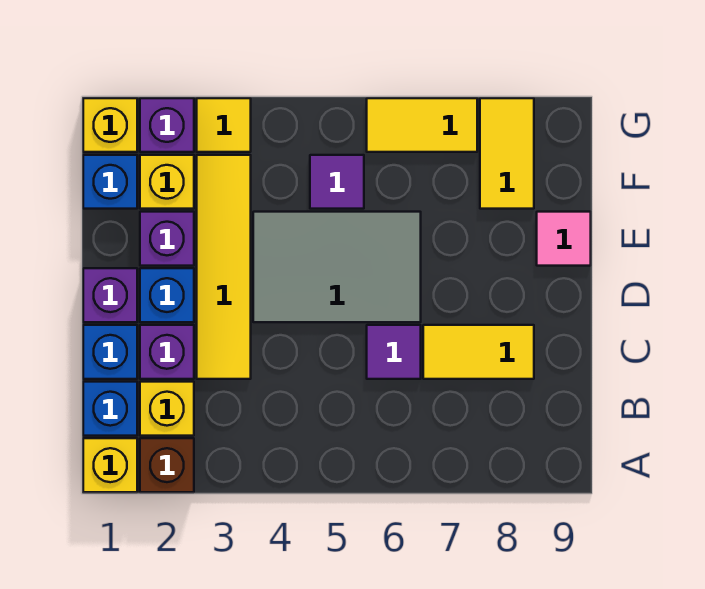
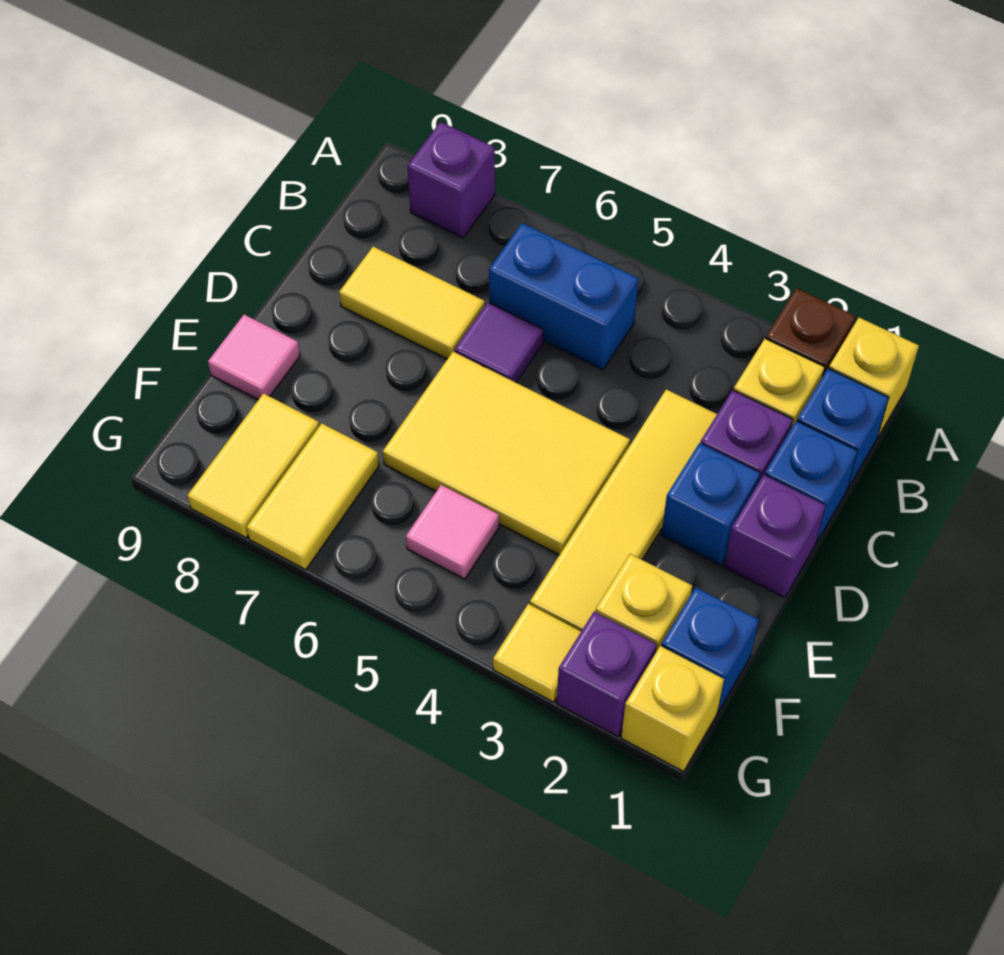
none -> blue 1x2 brick [489,223,638,370]
grey 2x3 tile [253,212,421,322] -> yellow 2x3 tile [383,352,630,555]
purple 1x1 brick [140,212,194,266] -> purple 1x1 brick moved to [408,122,495,238]
purple 1x1 tile [310,155,364,209] -> pink 1x1 tile [406,485,499,579]
yellow 1x2 tile [367,98,477,152] -> yellow 1x2 tile turned to [247,424,379,570]

